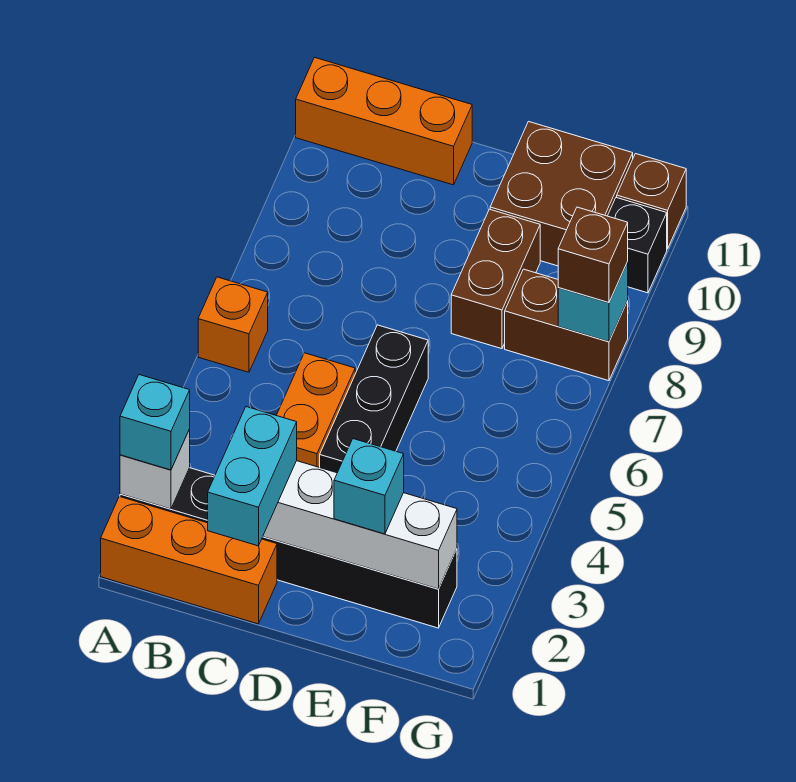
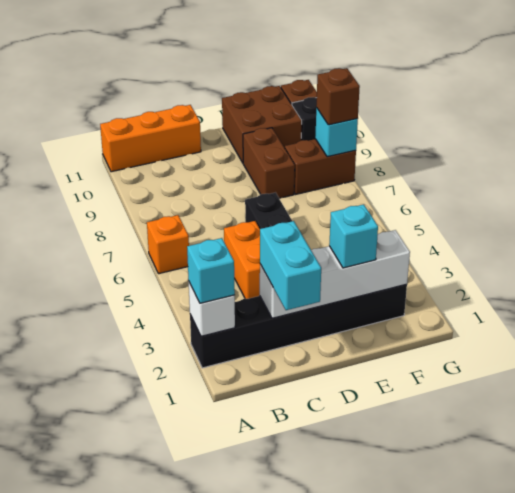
orange 1x3 brick [101,496,277,624] -> none

